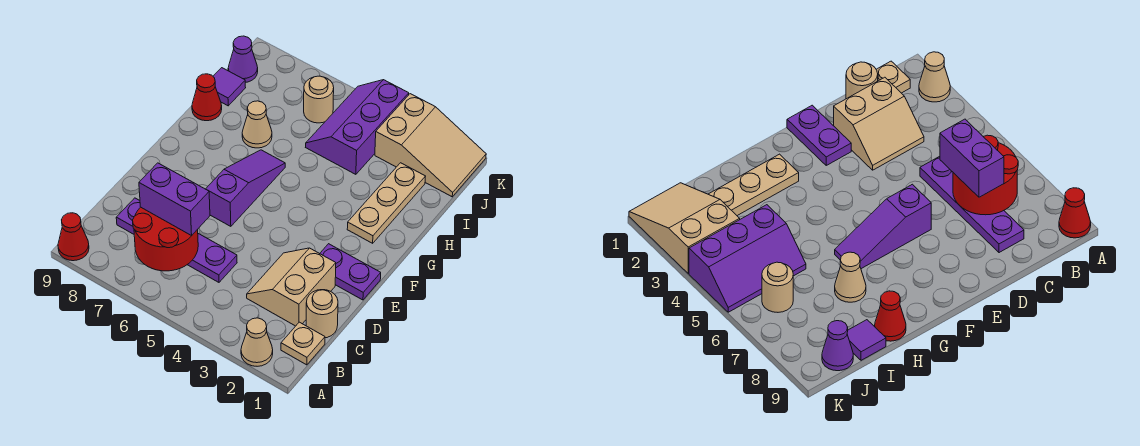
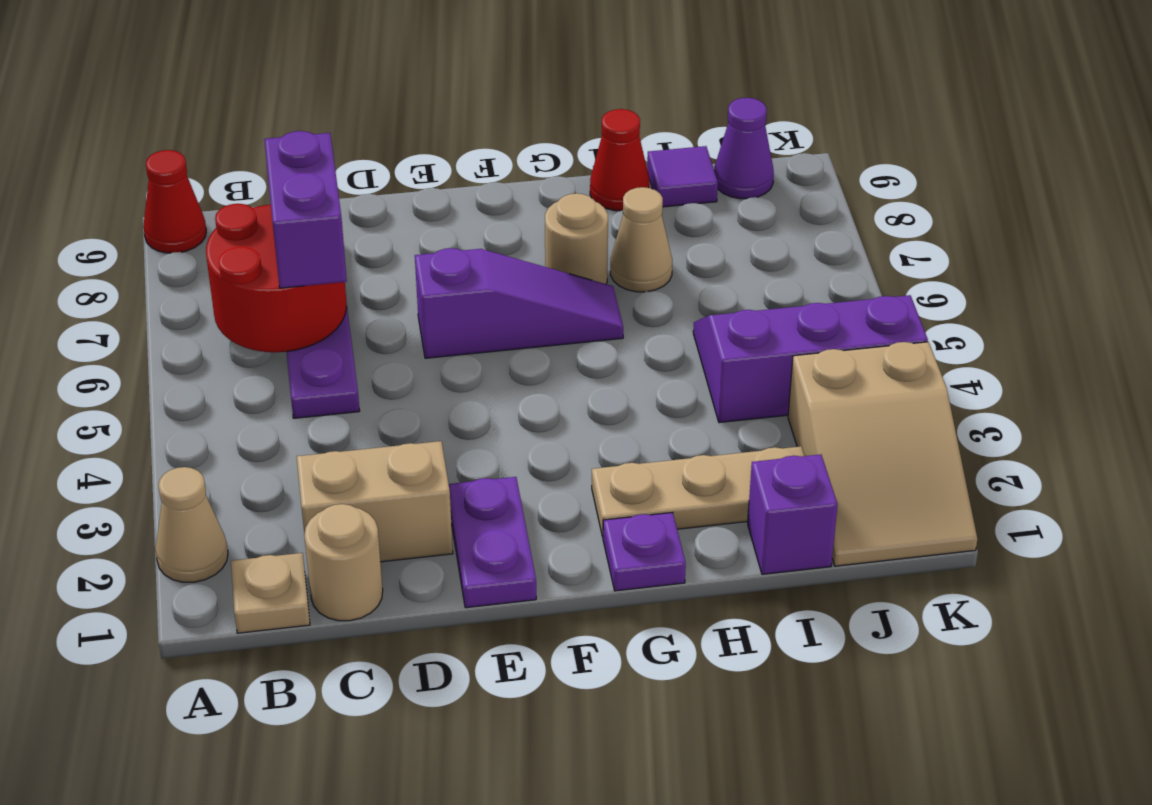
none -> purple 1x1 plate [603,512,686,591]
none -> purple 1x1 brick [748,454,838,574]
tan 1x1 round brick [304,76,334,123] -> tan 1x1 round brick moved to [545,193,608,284]

